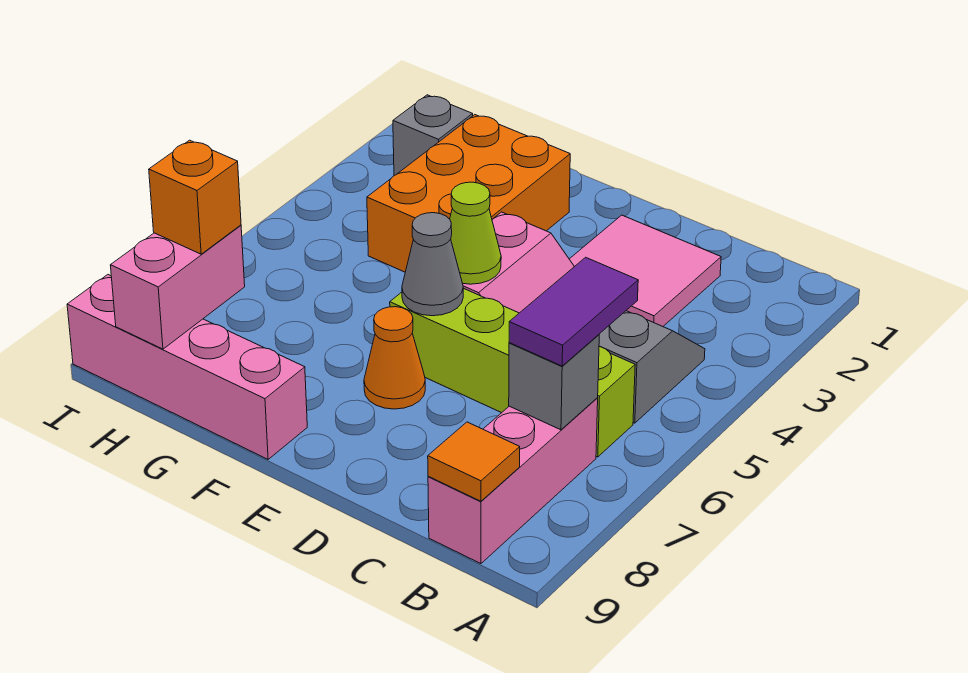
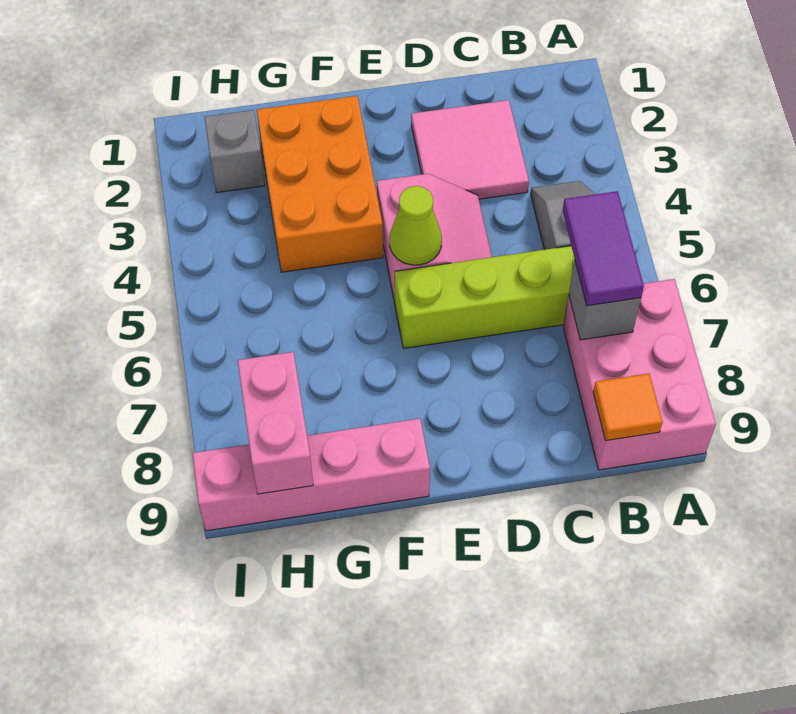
pink 1x3 brick [428,398,598,564] -> pink 2x3 brick [563,279,716,470]
grey 1x1 cone [402,213,463,316] -> none
orange 1x1 cone [364,307,425,409] -> none
orange 1x1 brick [149,140,241,254] -> none

